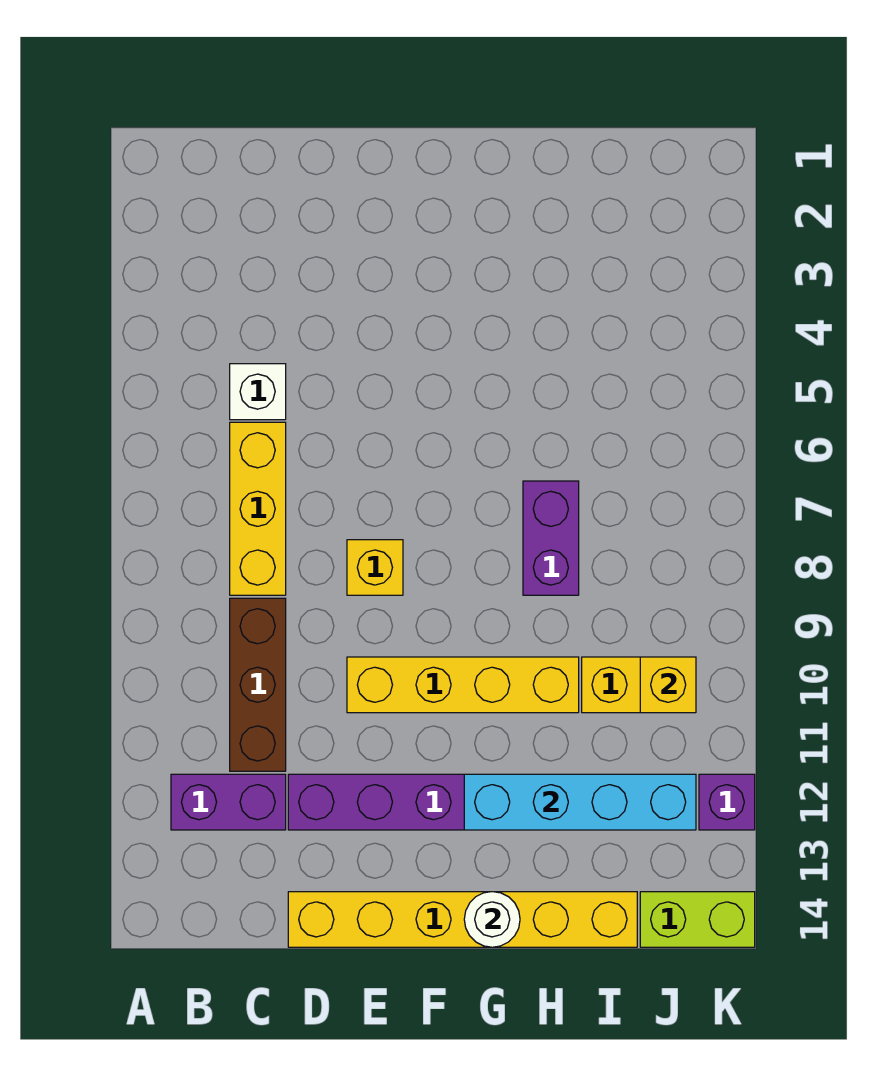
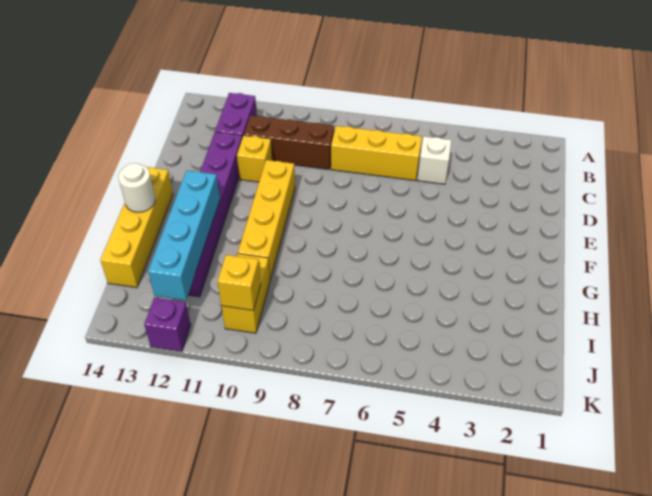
yellow 1x6 brick [288,892,637,947] -> yellow 1x4 brick [100,167,173,288]
yellow 1x1 brick [347,540,403,595] -> yellow 1x1 brick moved to [237,135,272,182]
purple 1x2 brick [523,481,579,595] -> none
lime 1x2 brick [640,892,755,947] -> none

